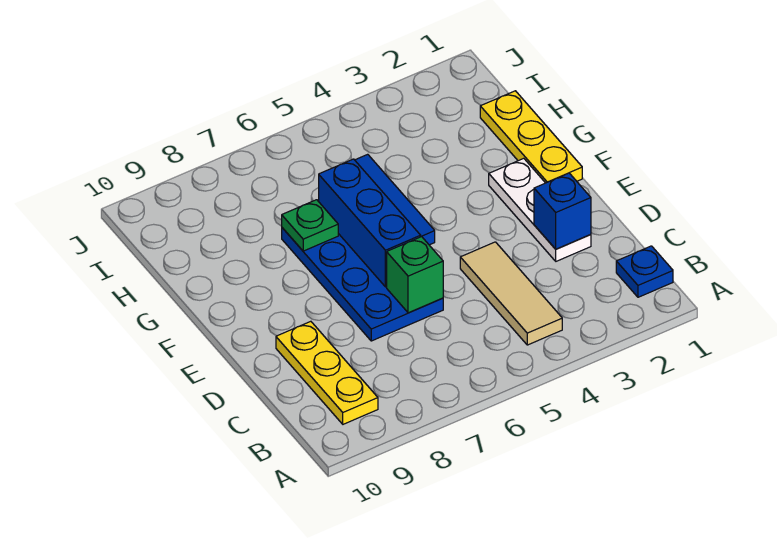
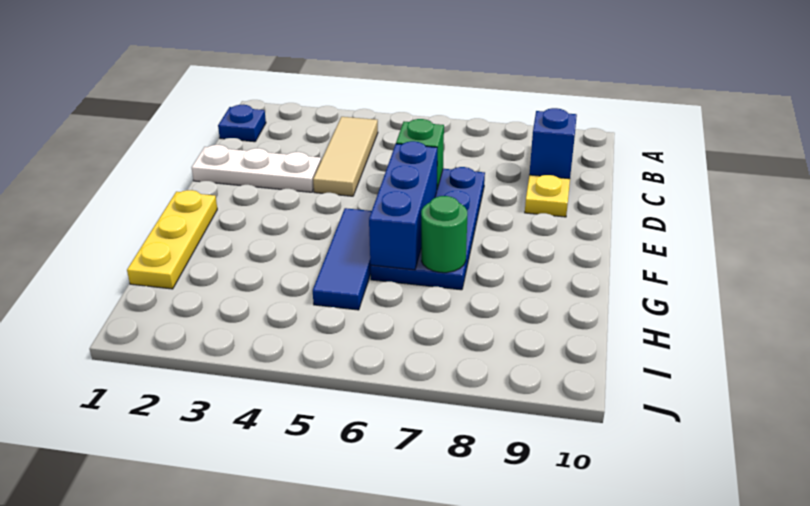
white 1x3 plate [489,158,591,261] -> white 1x3 plate turned to [192,145,321,192]
blue 1x1 brick [534,173,591,249] -> blue 1x1 brick moved to [529,108,577,179]
green 1x1 plate [282,200,338,251] -> green 1x1 round brick [421,196,467,273]

